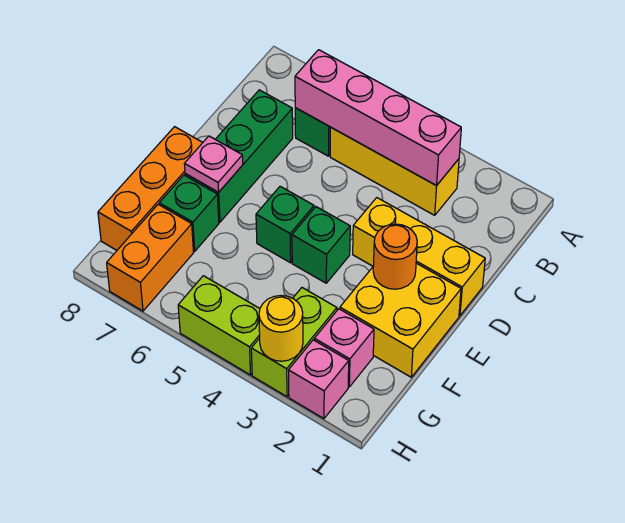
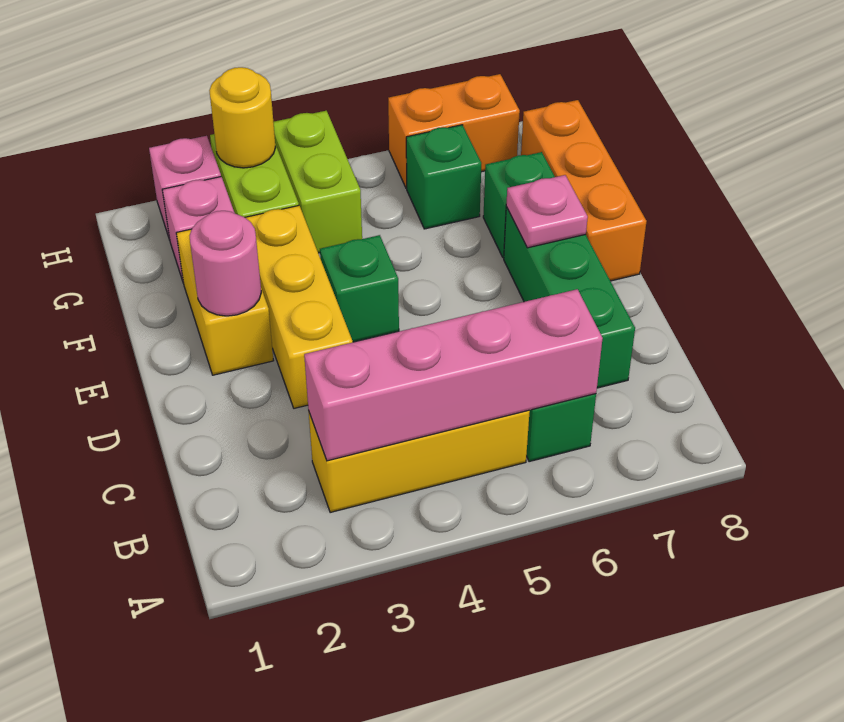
yellow 1x3 brick [353,198,485,316] -> yellow 1x3 brick turned to [245,206,353,408]
yellow 2x2 brick [340,263,461,377] -> yellow 1x2 brick [176,229,274,375]
orange 1x1 round brick [373,224,417,289] -> pink 1x1 round brick [190,211,261,316]
green 1x1 brick [256,186,314,263] -> green 1x1 brick moved to [406,125,481,229]
orange 1x2 brick [107,204,194,311] -> orange 1x2 brick turned to [388,74,520,188]
lime 1x2 brick [178,276,260,375] -> lime 1x2 brick turned to [273,111,362,253]

